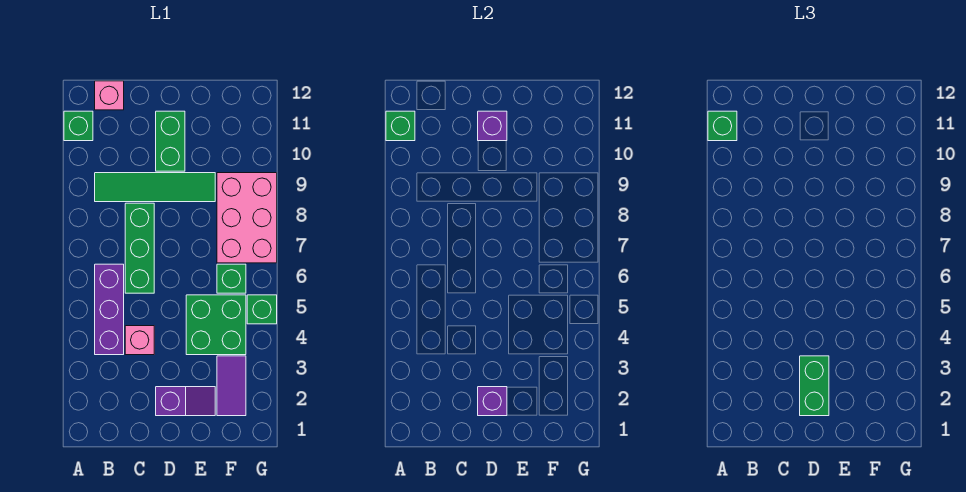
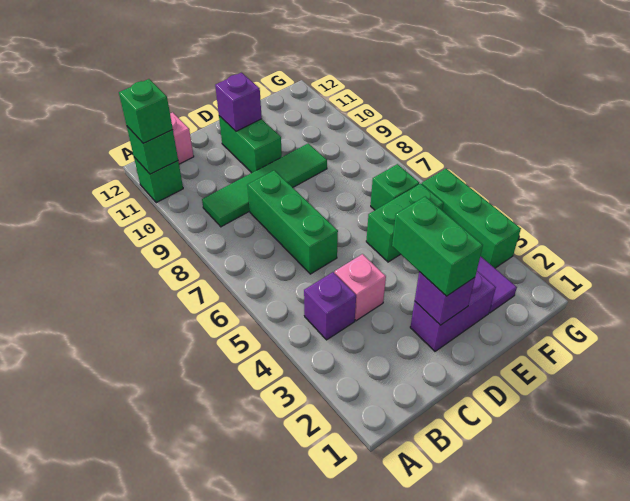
purple 1x3 brick [95,264,124,355] -> purple 1x1 brick [304,272,356,340]
purple 1x2 slope [156,387,215,416] -> purple 1x2 brick [410,271,496,351]
green 2x2 brick [186,295,246,355] -> green 1x2 brick [366,184,443,262]
pink 2x3 brick [217,173,277,263] -> none
green 1x1 brick [247,295,277,324] -> green 1x3 brick [422,169,521,268]

